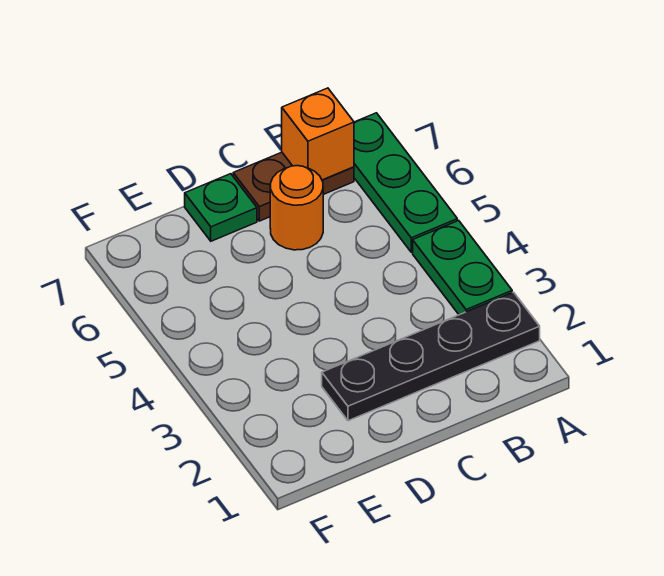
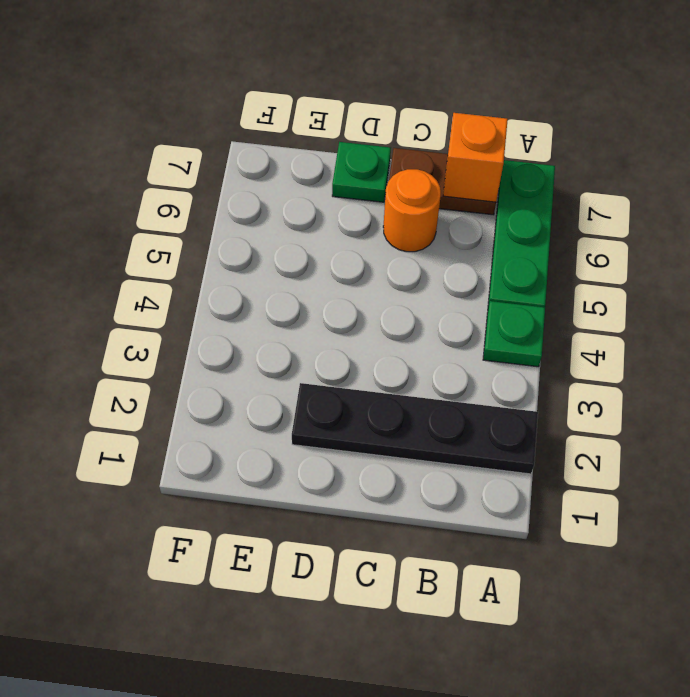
green 1x2 plate [413,220,512,315] -> green 1x1 plate [483,301,545,367]

